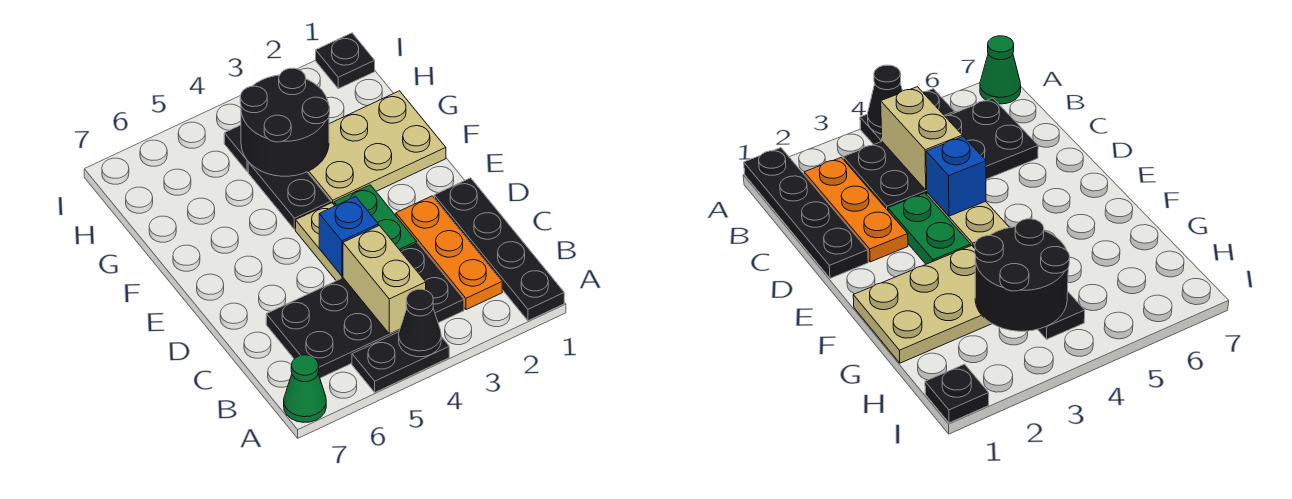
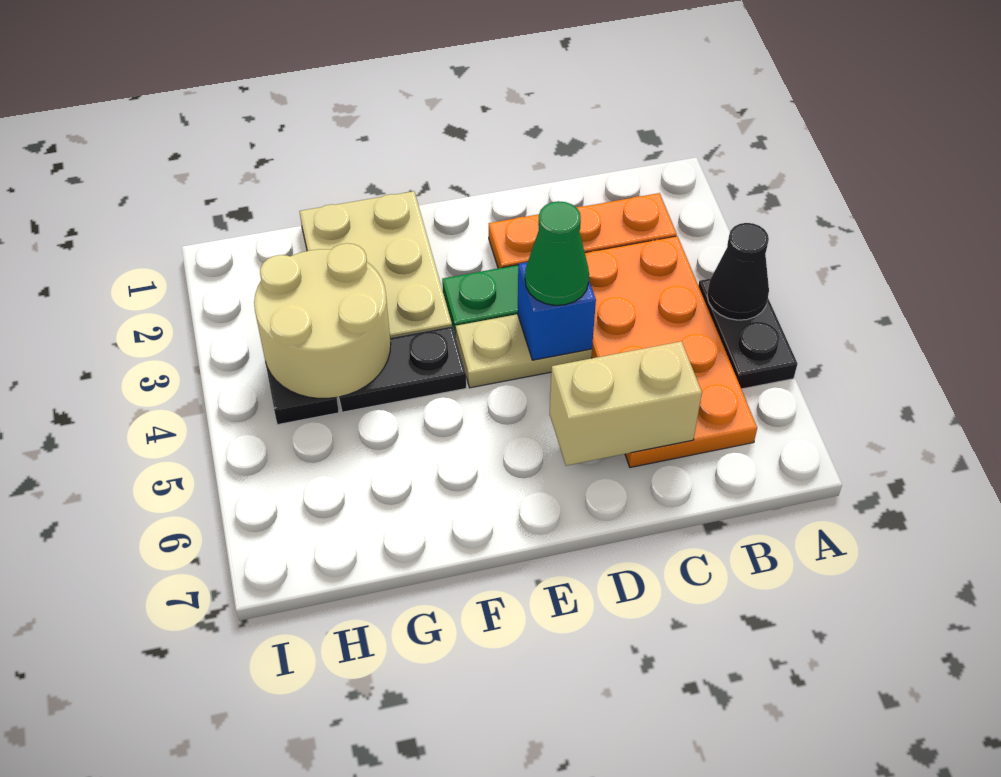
black 1x4 plate [434,178,564,321] -> none
green 1x1 cone [284,355,326,422] -> green 1x1 cone moved to [525,201,589,305]
black 2x4 plate [266,243,464,378] -> orange 2x4 plate [585,236,757,467]
tan 1x2 brick [343,226,426,334] -> tan 1x2 brick moved to [550,341,702,466]
black 2x2 round brick [240,68,330,176] -> tan 2x2 round brick [254,243,391,398]
black 1x1 plate [316,33,375,89] -> none

